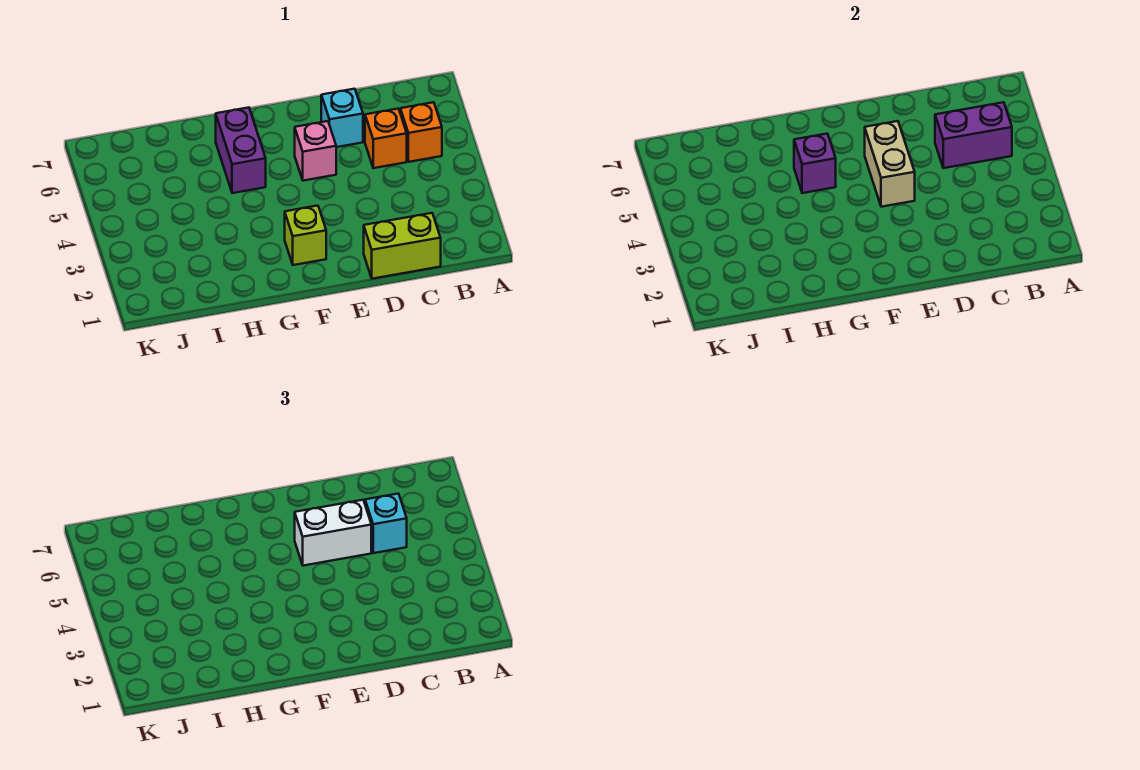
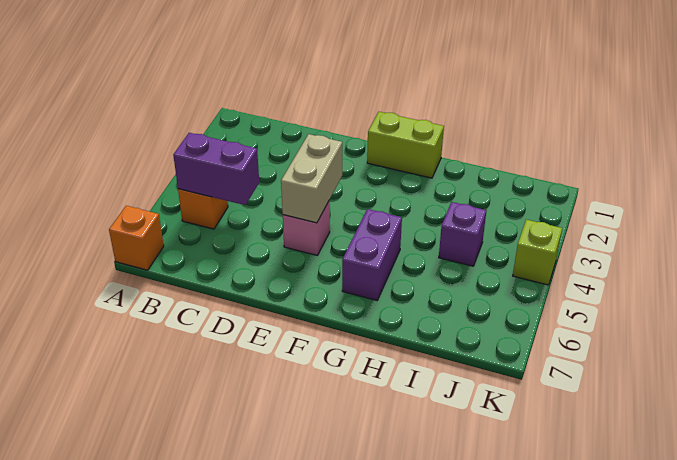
lime 1x2 brick [364,213,441,279] -> lime 1x2 brick moved to [367,112,444,178]
orange 1x1 brick [365,109,407,168] -> orange 1x1 brick moved to [109,206,164,270]
cyan 1x1 brick [365,494,407,553] -> none
white 1x2 brick [295,500,371,566] -> none
cyan 1x1 brick [321,89,363,147] -> none
lime 1x1 brick [285,206,326,265] -> lime 1x1 brick moved to [513,220,562,285]
purple 1x1 brick [794,134,836,193] -> purple 1x1 brick moved to [439,202,487,266]

